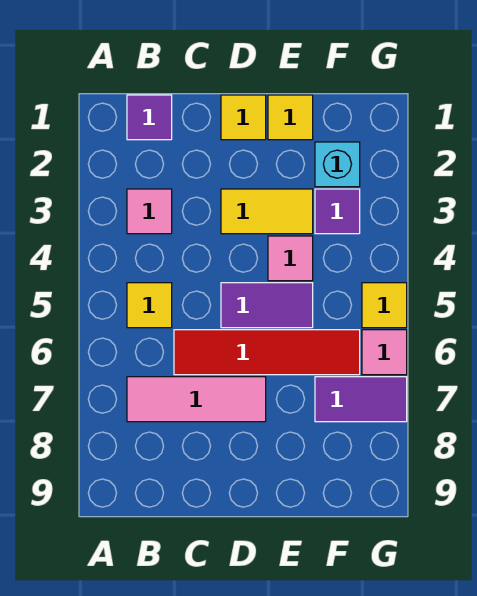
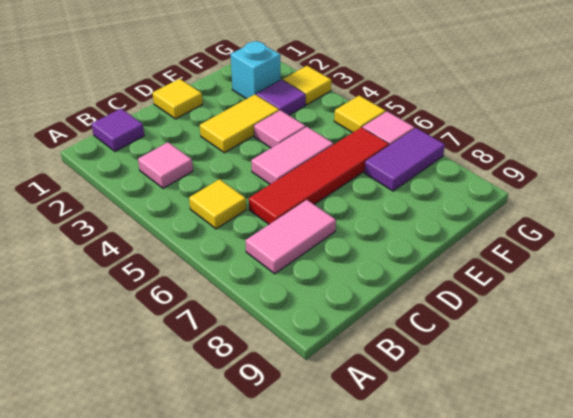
pink 1x3 tile [127,377,266,422] -> pink 1x2 tile [246,200,336,274]
purple 1x2 tile [221,283,313,328] -> pink 1x2 tile [251,127,333,184]
yellow 1x1 tile [268,95,313,140] -> yellow 1x1 tile moved to [283,66,331,105]

